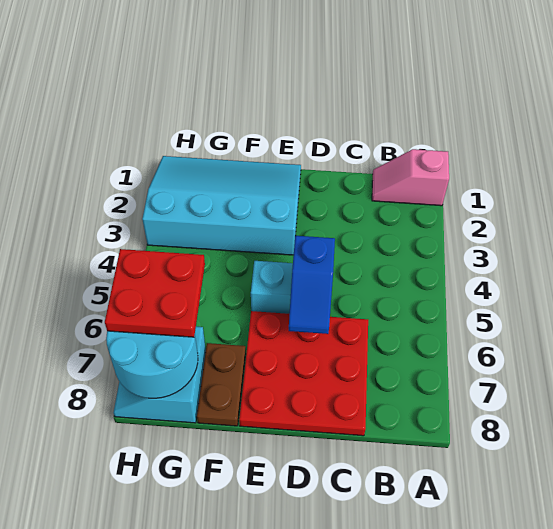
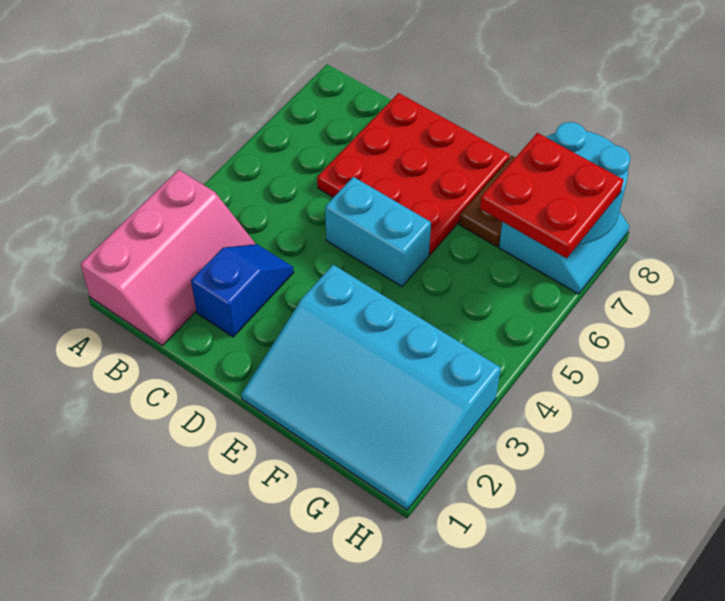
pink 1x2 slope [372,149,449,206] -> pink 2x3 slope [81,170,255,346]
blue 1x2 slope [289,236,335,334] -> blue 1x2 slope moved to [191,244,294,337]

